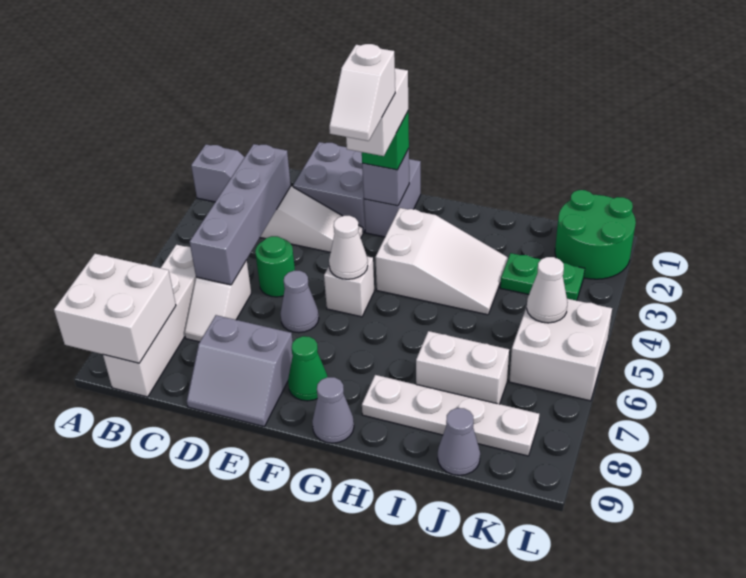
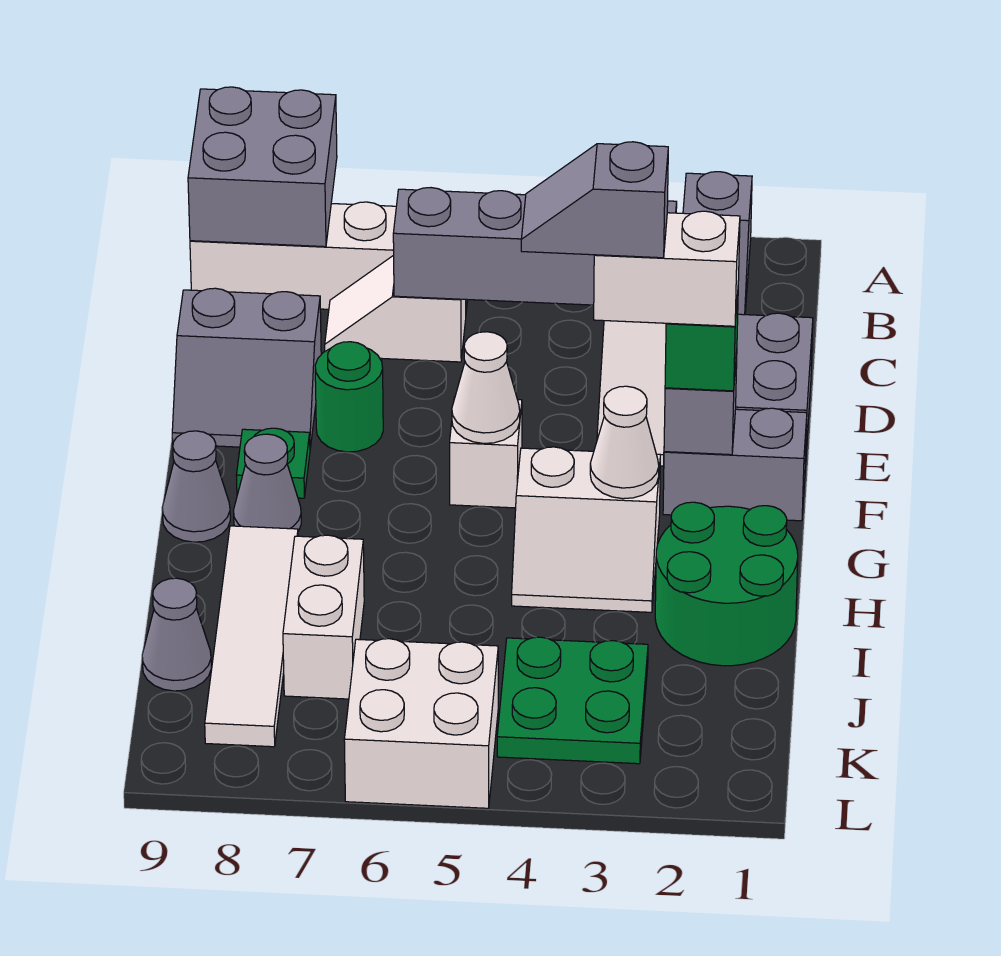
white 2x2 brick [54,254,176,363] -> grey 2x2 brick [188,87,337,247]
green 1x1 round brick [255,236,295,297] -> green 1x1 round brick moved to [315,342,383,452]
grey 2x2 slope [187,315,293,426] -> grey 2x2 slope turned to [172,288,321,448]
grey 1x1 cone [280,271,319,333] -> grey 1x1 cone moved to [234,434,301,531]
white 1x2 slope [329,44,395,141] -> grey 1x2 slope [521,142,668,258]
green 1x1 cone [288,336,327,401] -> green 1x1 plate [236,428,310,498]
white 2x3 slope [375,208,508,315] -> white 2x2 slope [512,447,660,612]
white 1x4 plate [362,375,539,456] -> white 1x4 tile [205,526,298,747]
green 1x2 plate [500,253,585,301] -> green 2x2 plate [497,637,648,764]
green 2x2 round brick [555,190,636,279] -> green 2x2 round brick moved to [655,502,798,666]
white 1x1 cone [527,257,568,323] -> white 1x1 cone moved to [590,386,659,499]

